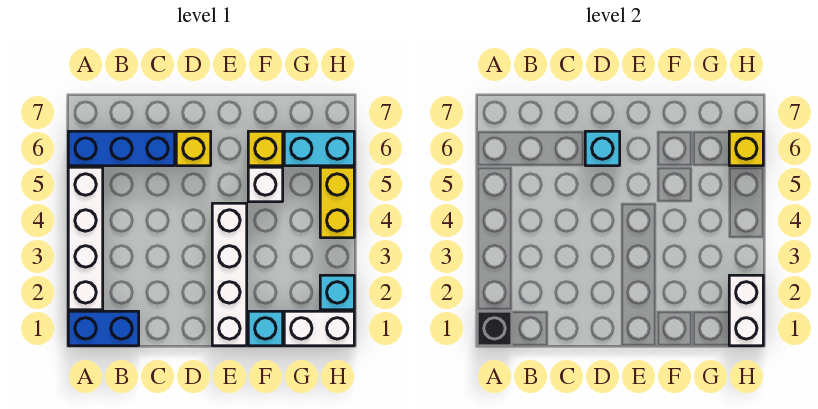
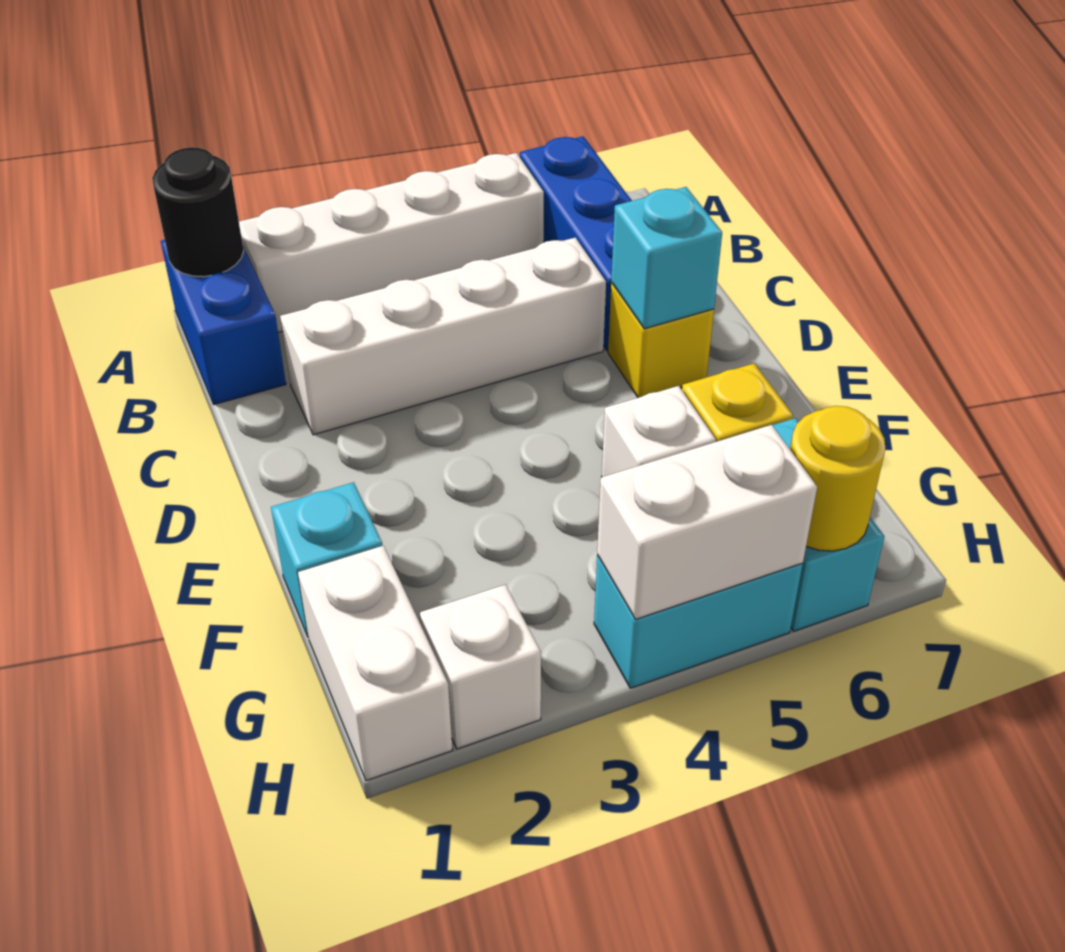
black 1x1 brick [477,311,512,346] -> black 1x1 round brick [152,147,244,277]
white 1x4 brick [212,203,247,346] -> white 1x4 brick moved to [280,238,606,435]
white 1x2 brick [729,275,763,346] -> white 1x2 brick moved to [597,425,817,619]
cyan 1x1 brick [320,275,354,310] -> white 1x1 brick [420,585,541,749]
yellow 1x2 brick [320,167,354,238] -> cyan 1x2 brick [594,555,803,688]
yellow 1x1 brick [729,131,763,166] -> yellow 1x1 round brick [790,406,886,551]

